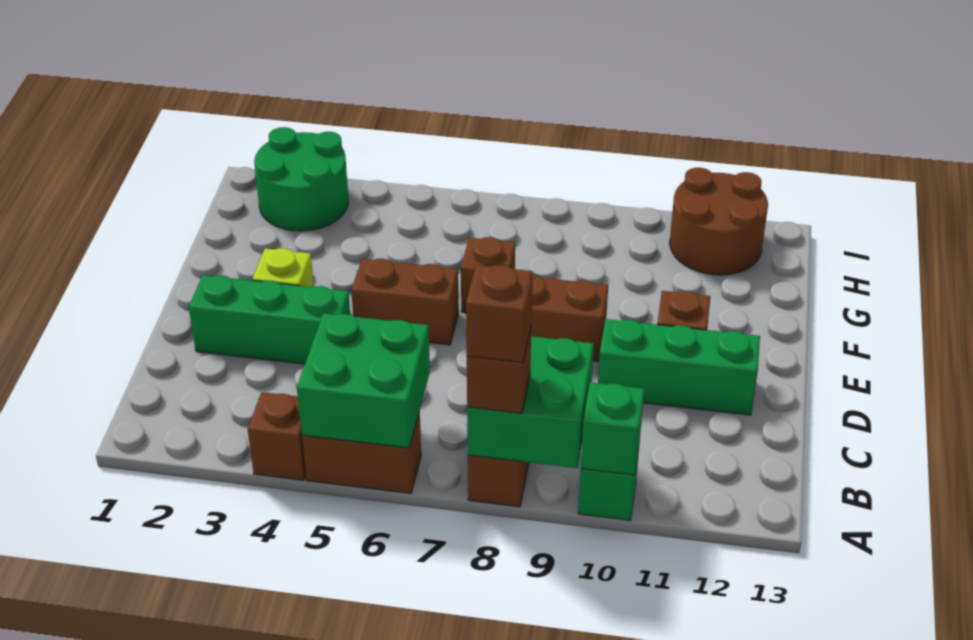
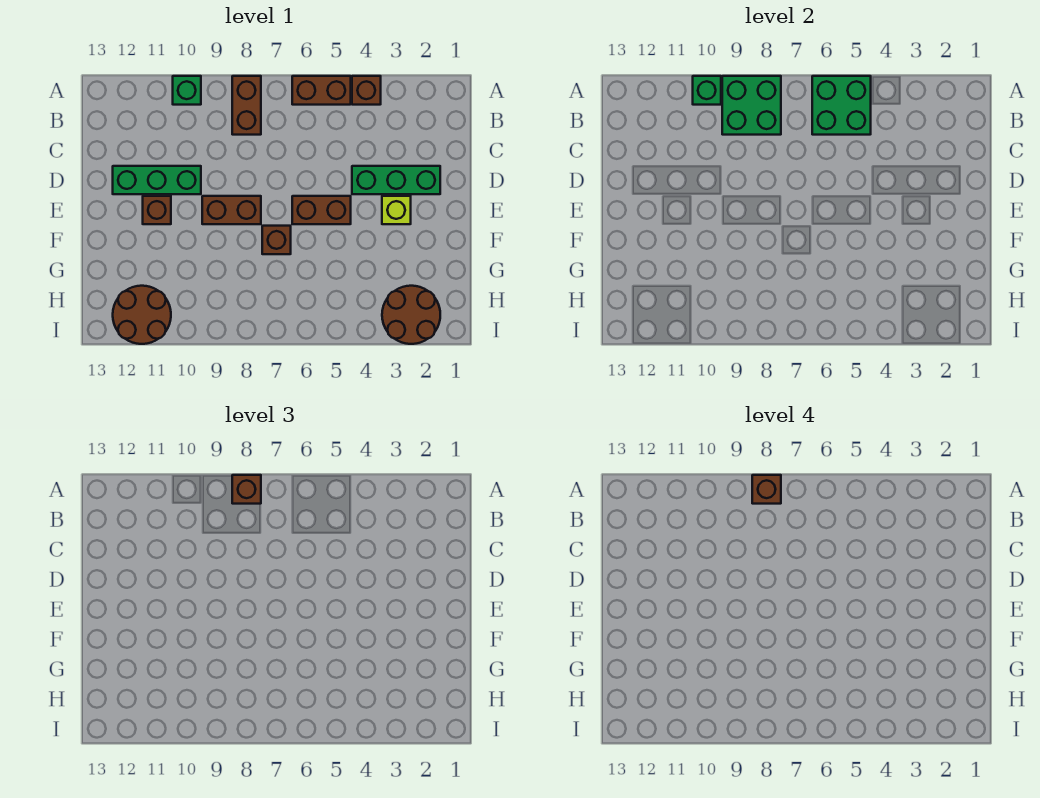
green 2x2 round brick [254,127,349,231] -> brown 2x2 round brick [382,286,440,344]

